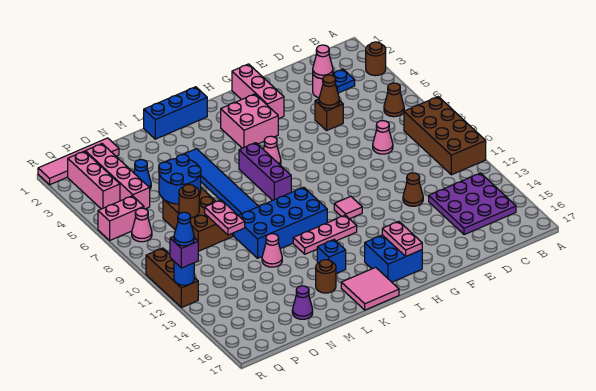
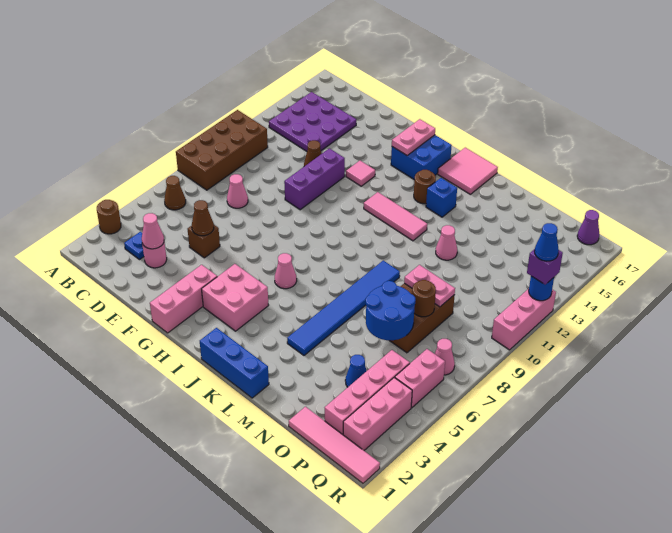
pink 1x1 tile [334,197,362,219] -> pink 1x1 tile moved to [346,161,375,186]
pink 1x3 plate [293,215,357,254] -> pink 1x3 tile [364,192,427,241]
purple 1x3 brick [239,143,291,200] -> purple 1x3 brick moved to [284,148,345,210]
blue 2x4 brick [234,187,327,258] -> none
brown 1x1 round brick [316,260,336,293] -> brown 1x1 round brick moved to [414,170,436,204]
pink 1x2 plate [205,200,245,235] -> pink 1x2 plate turned to [404,265,455,307]
purple 1x1 cone [292,286,313,319] -> purple 1x1 cone moved to [577,210,599,245]
pink 1x2 brick [98,196,144,240] -> pink 1x2 brick turned to [395,349,445,408]
brown 1x3 brick [146,248,198,308] -> pink 1x3 brick [492,289,556,350]

